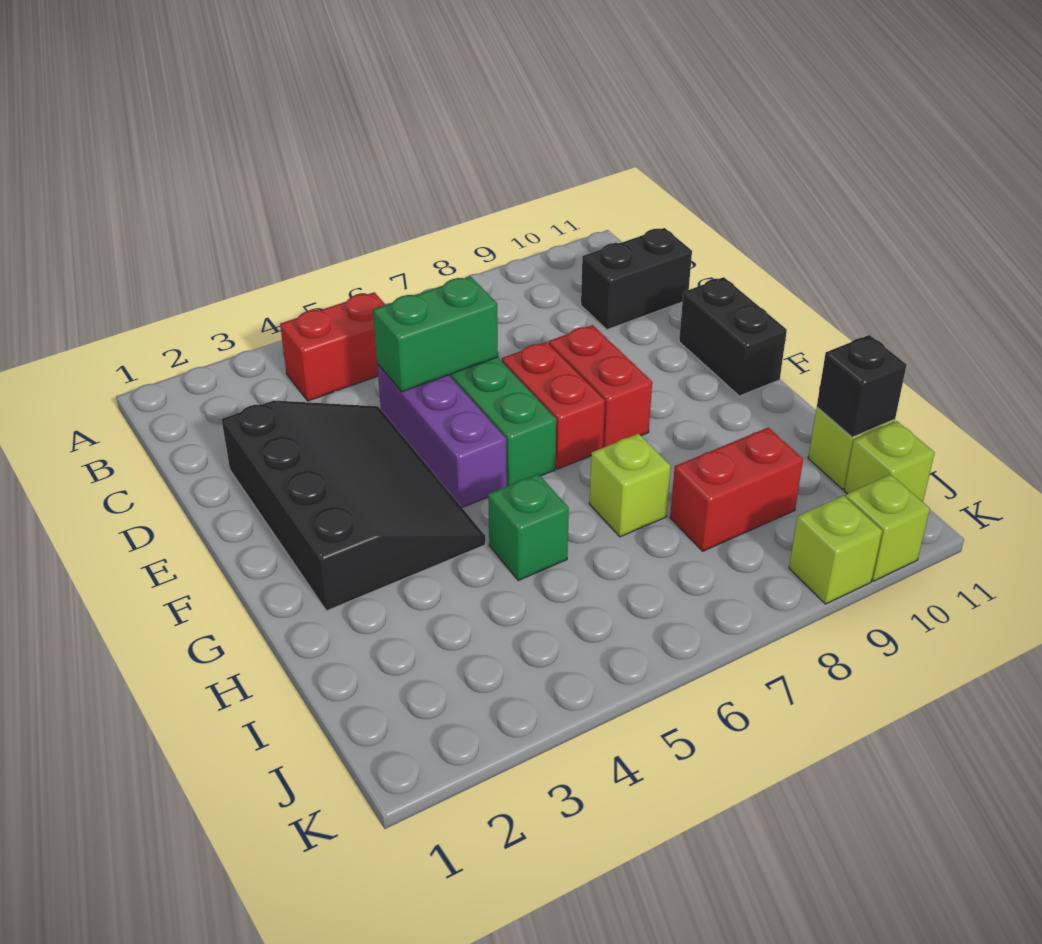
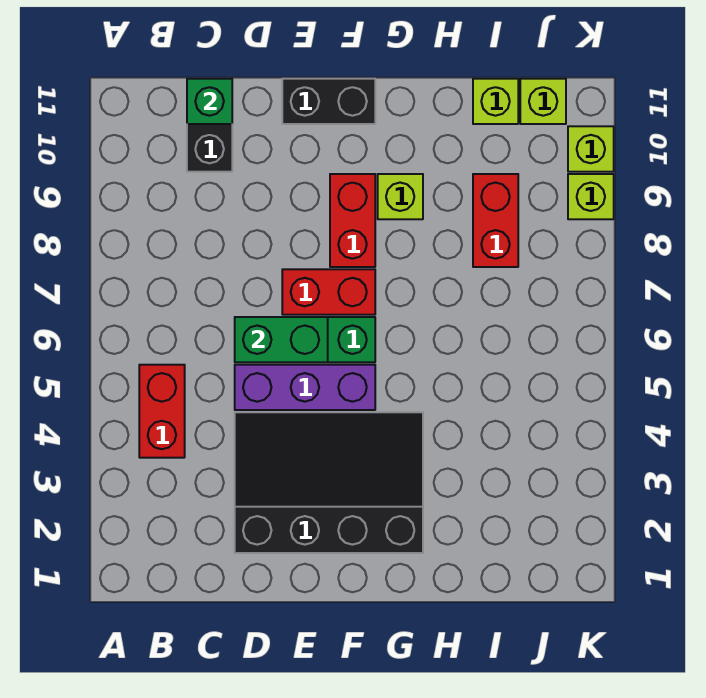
green 1x2 brick [373,277,498,392] -> green 1x2 brick turned to [235,317,328,362]
red 1x2 brick [549,325,652,448] -> red 1x2 brick turned to [330,174,375,267]
green 1x1 brick [488,474,569,580] -> green 1x1 brick moved to [187,79,232,124]
lime 1x1 brick [589,434,671,537] -> lime 1x1 brick moved to [378,174,423,219]
black 1x1 brick [817,335,906,437] -> none

